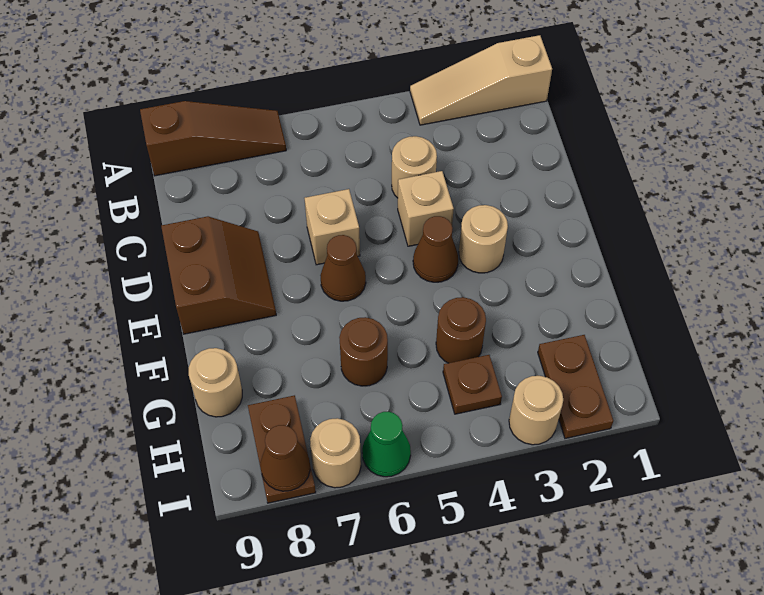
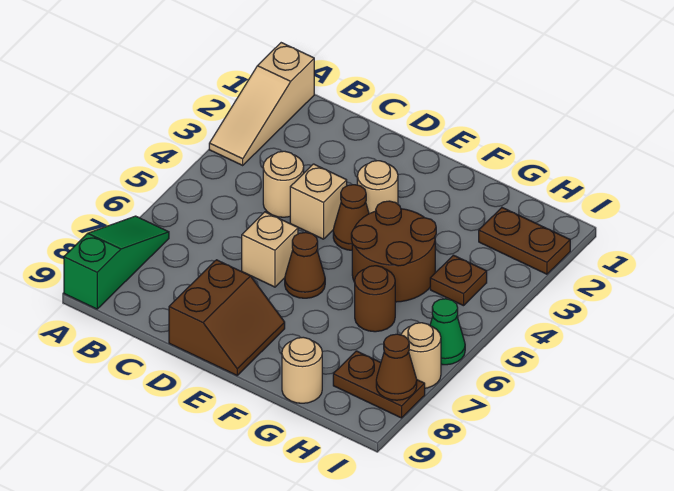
brown 1x3 slope [140,101,286,176] -> green 1x3 slope [64,216,169,309]
brown 2x2 slope [161,216,276,334] -> brown 2x2 slope turned to [169,260,285,375]
brown 1x1 round brick [436,297,486,363] -> brown 2x2 round brick [351,201,436,302]
tan 1x1 round brick [509,376,563,445] -> none

